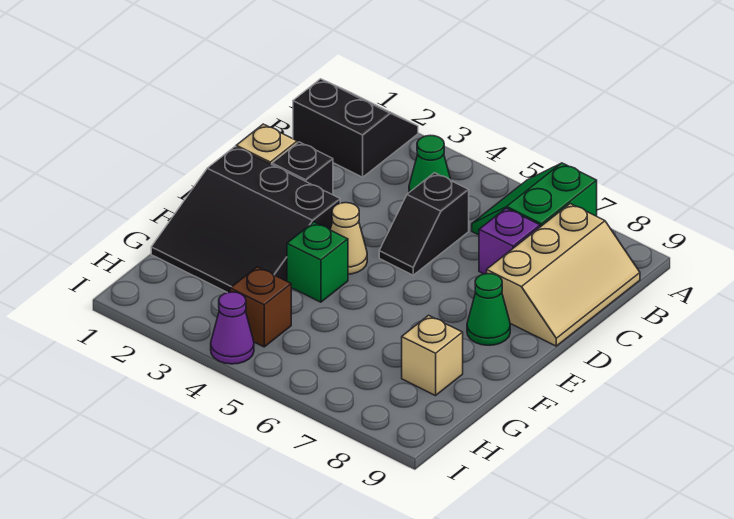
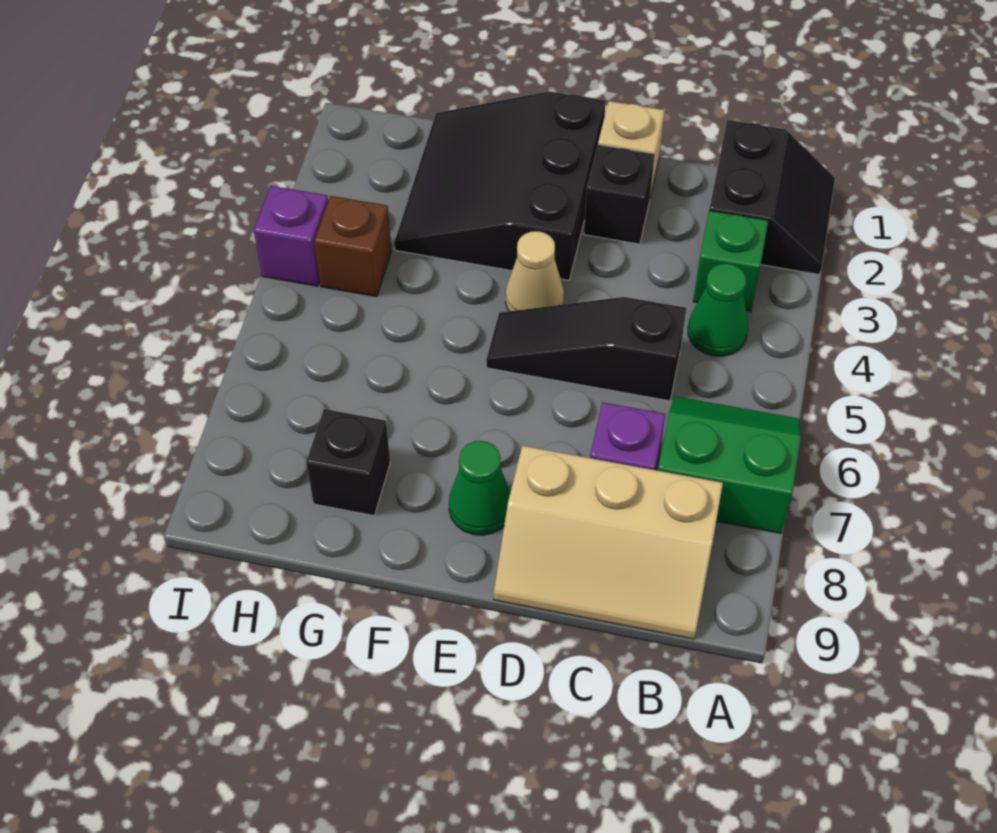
black 1x2 slope [379,173,469,275] -> black 1x3 slope [486,297,686,401]
green 1x1 brick [287,222,348,302] -> green 1x1 brick moved to [693,210,768,312]
tan 1x1 brick [402,315,463,396] -> black 1x1 brick [306,409,390,516]
purple 1x1 cone [211,292,254,364] -> purple 1x1 brick [254,186,328,286]

